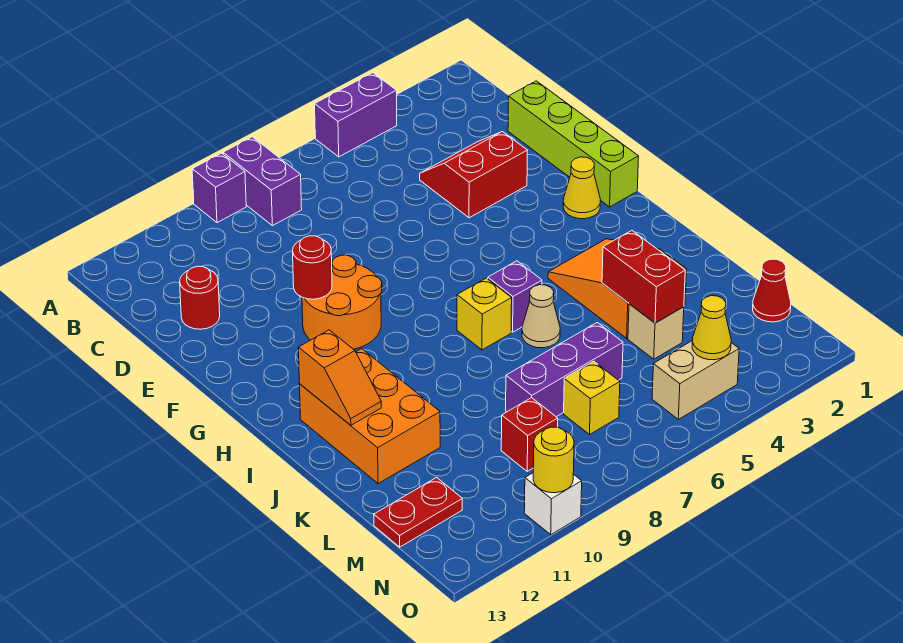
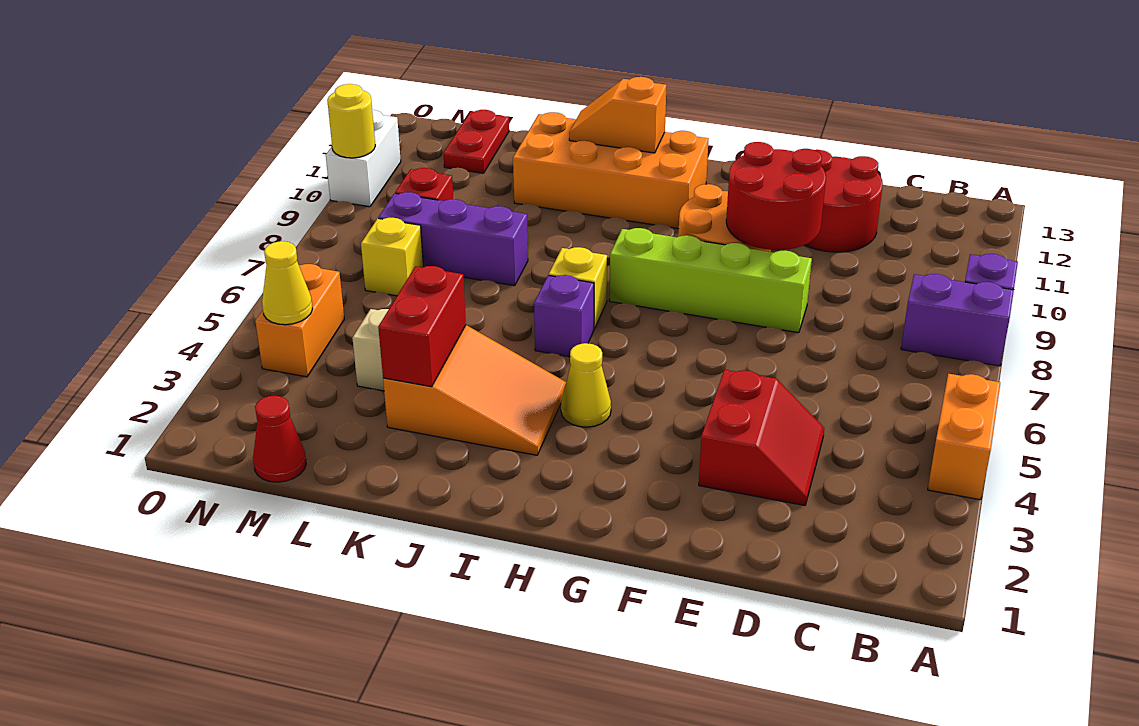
purple 1x2 brick [315,73,397,157] -> orange 1x2 brick [928,374,1000,500]
lime 1x4 brick [508,81,639,207] -> lime 1x4 brick moved to [609,228,812,333]
red 1x1 round brick [180,266,220,329] -> red 2x2 round brick [805,150,883,252]
red 1x1 round brick [293,236,332,299] -> red 2x2 round brick [726,142,826,250]
yellow 1x1 cone [563,157,601,219] -> yellow 1x1 cone moved to [561,343,611,427]
orange 2x3 brick [299,349,440,484] -> orange 2x4 brick [513,112,709,229]
tan 1x1 cone [522,285,560,348] -> none
red 1x2 brick [602,230,685,323] -> red 1x2 brick turned to [378,266,466,387]
purple 1x3 brick [506,323,623,417] -> purple 1x3 brick turned to [378,192,528,286]
tan 1x2 brick [652,341,739,419] -> orange 1x2 brick [255,264,344,377]
white 1x1 brick [524,473,582,535] -> white 1x2 brick [326,110,401,207]

